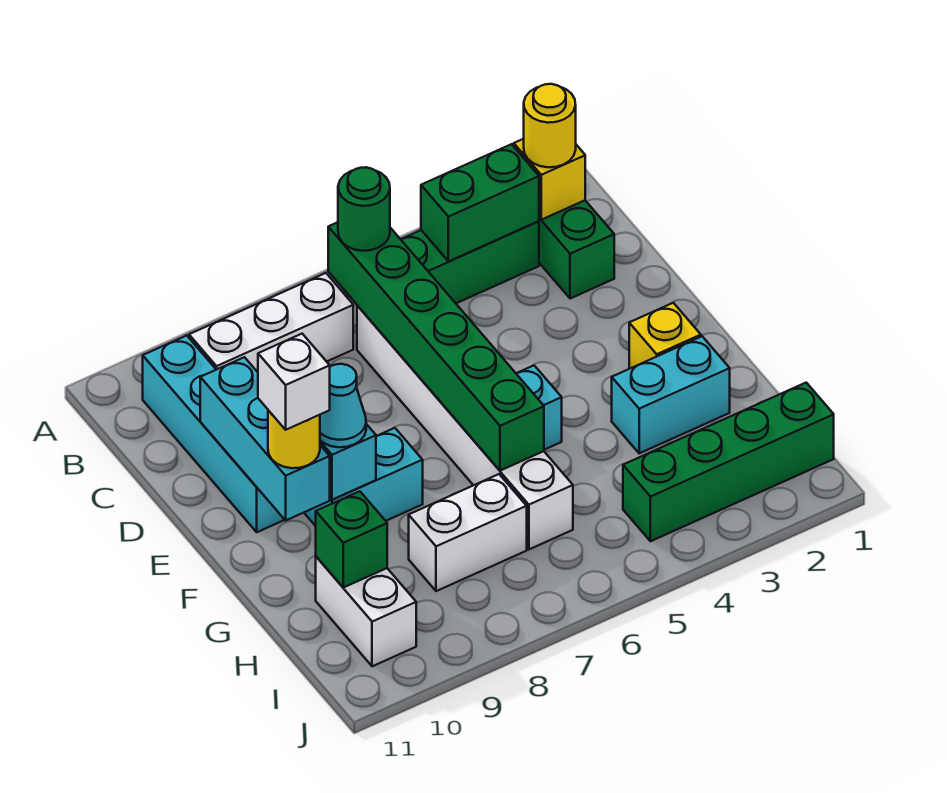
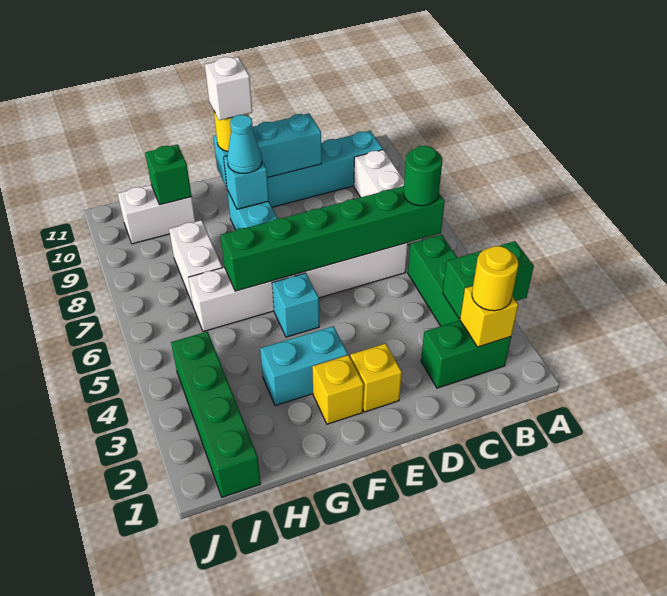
green 1x2 brick [421,144,539,261] -> green 1x2 brick turned to [443,241,534,319]
none -> yellow 1x1 brick [350,343,402,412]
cyan 1x2 brick [612,337,730,453] -> cyan 1x2 brick turned to [260,326,348,406]

